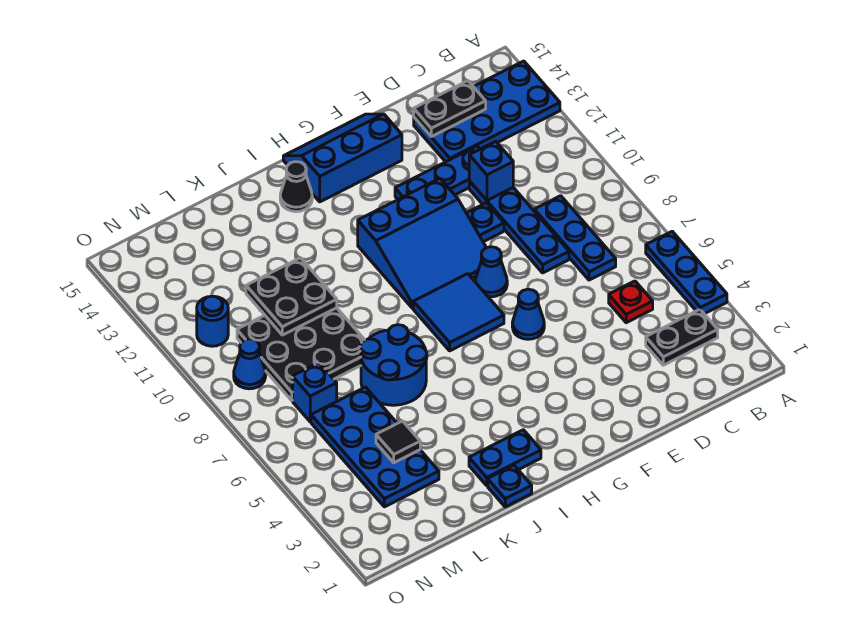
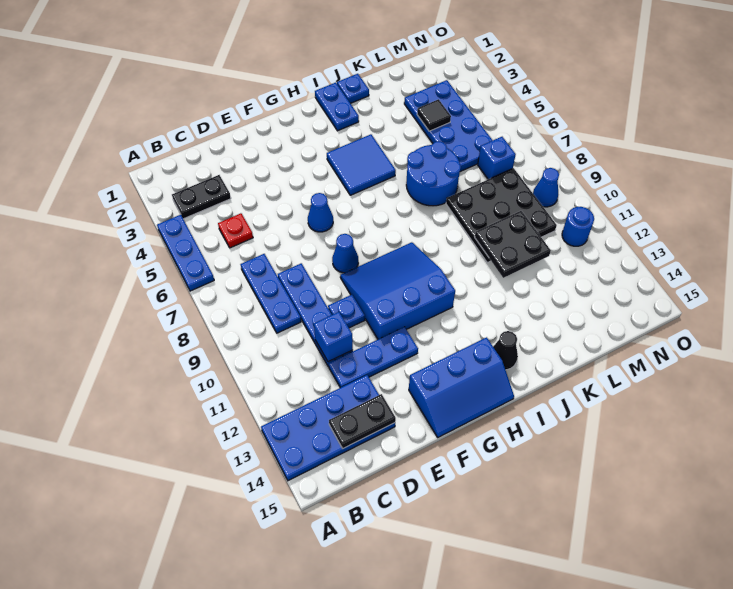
blue 2x2 tile [413,274,504,351] -> blue 2x2 tile moved to [327,134,396,195]
blue 1x2 plate [469,430,541,485] -> blue 1x2 plate turned to [315,83,359,131]

